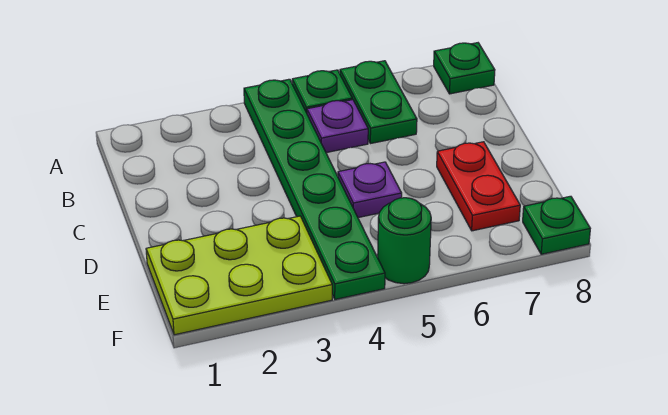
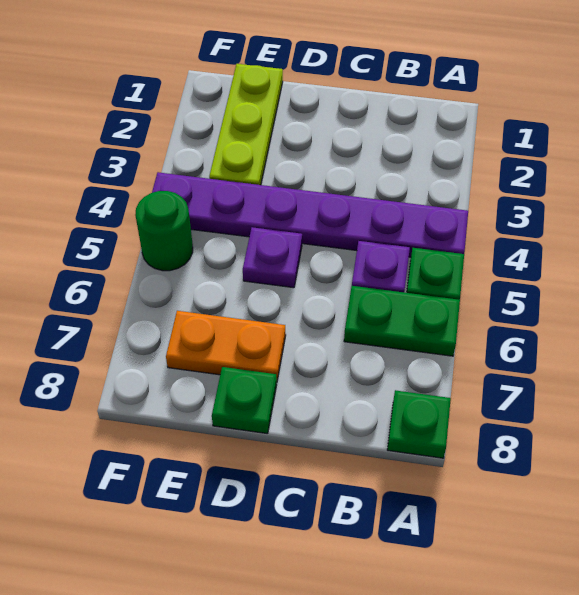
green 1x6 plate [244,79,385,300] -> purple 1x6 plate [152,172,468,257]
red 1x2 plate [437,142,520,231] -> orange 1x2 plate [166,311,286,380]
lime 2x3 plate [146,216,332,335] -> lime 1x3 plate [209,64,283,185]
green 1x1 plate [523,196,590,254] -> green 1x1 plate moved to [212,367,277,434]

